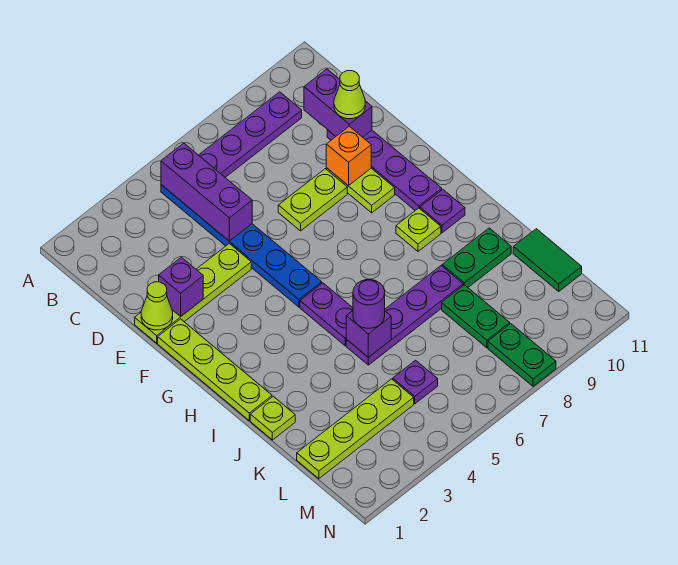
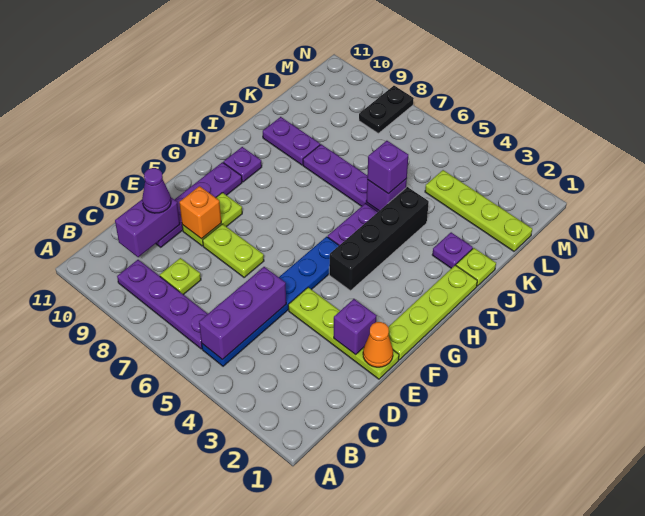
lime 1x1 cone [334,71,365,119] -> purple 1x1 cone [142,168,171,213]
lime 1x1 cone [141,282,173,330] -> orange 1x1 cone [363,322,393,367]
none -> black 1x4 brick [329,187,429,291]
lime 1x1 plate [396,208,441,251] -> lime 1x1 plate moved to [160,258,201,295]
purple 1x1 round brick [353,280,385,328] -> purple 1x1 brick [367,141,408,194]
green 1x2 plate [442,228,511,287] -> purple 1x2 plate [263,117,320,165]
green 1x2 plate [442,285,510,348] -> none
green 1x2 tile [513,229,582,291] -> none
purple 1x1 plate [393,360,438,404] -> purple 1x1 plate moved to [432,232,473,268]
green 1x2 plate [488,324,556,386] -> black 1x2 plate [359,86,414,133]

